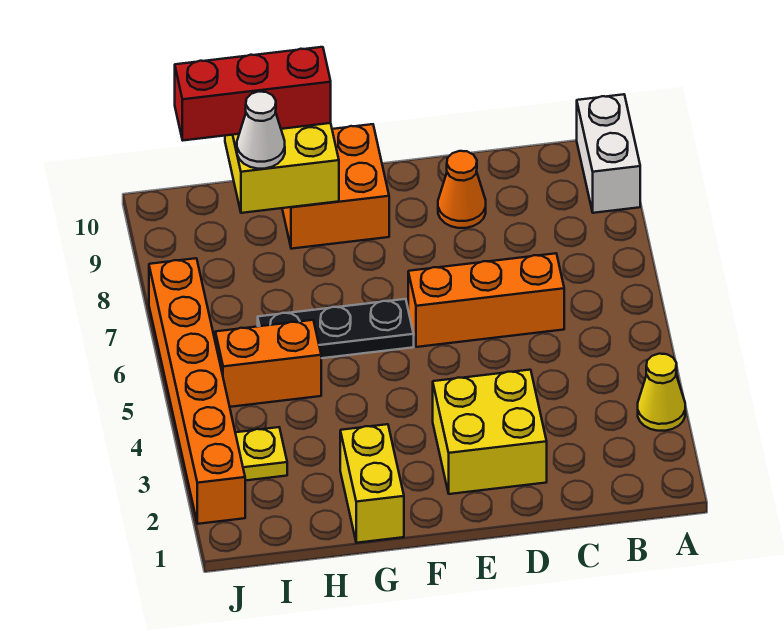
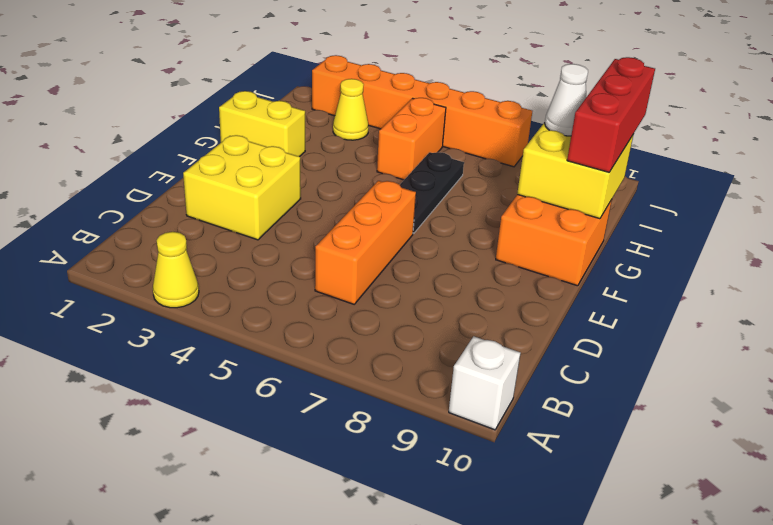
white 1x2 brick [577,94,640,213] -> white 1x1 brick [449,336,521,430]
orange 1x1 cone [438,151,486,228] -> none
yellow 1x1 plate [235,427,287,481] -> yellow 1x1 cone [333,79,368,140]

